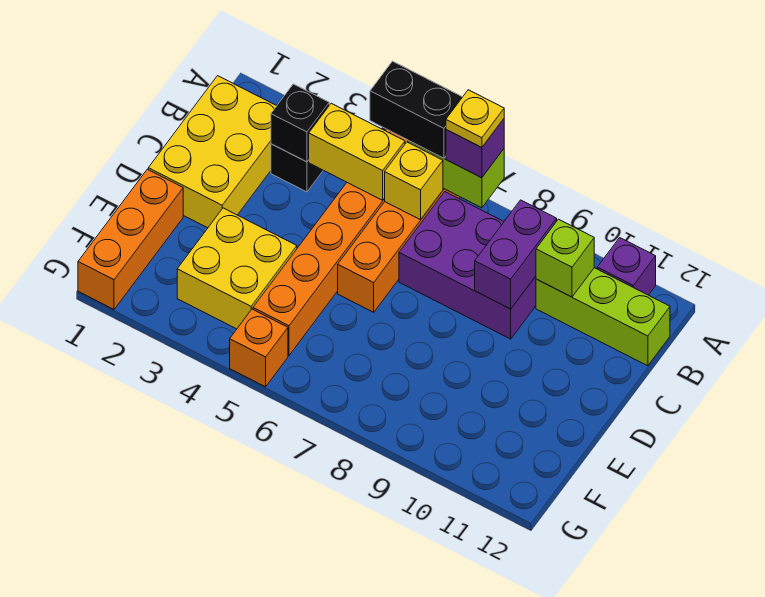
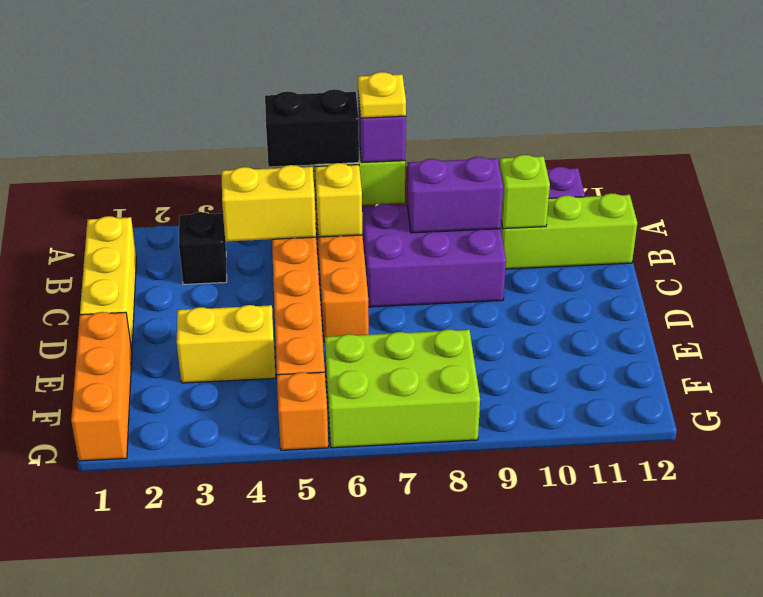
yellow 2x3 brick [148,76,276,228] -> yellow 1x3 brick [80,216,136,349]
black 1x1 brick [271,84,329,162] -> none
purple 1x2 brick [475,200,557,309] -> purple 1x2 brick turned to [407,157,503,233]
yellow 2x2 brick [177,208,297,329] -> yellow 1x2 brick [177,305,276,383]
none -> lime 2x3 brick [325,329,480,448]

